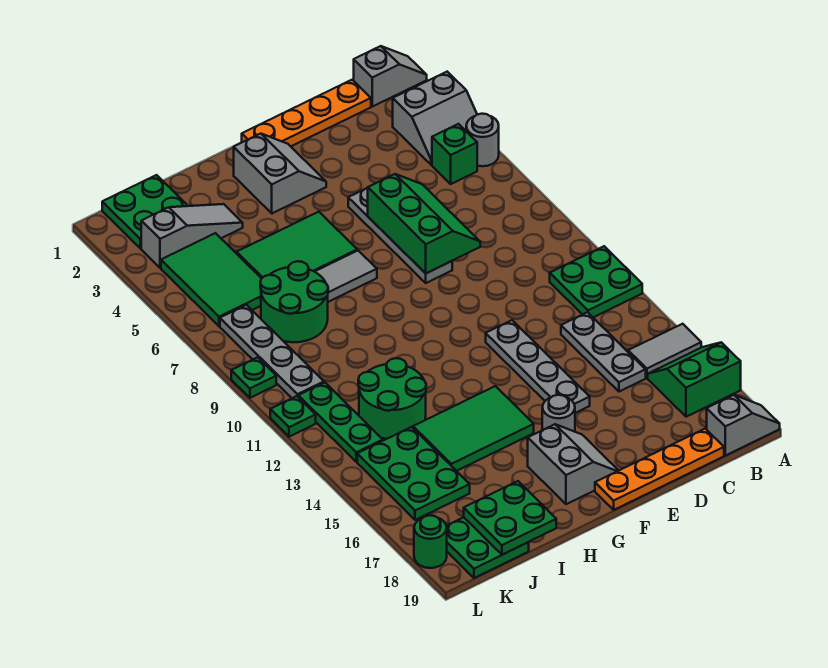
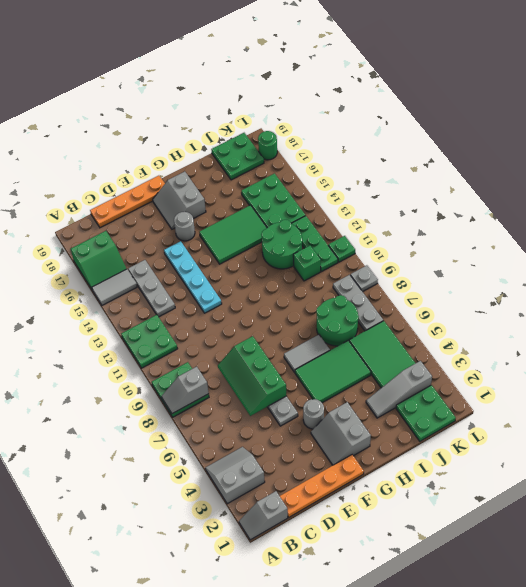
grey 1x1 round brick [466,114,499,166] -> grey 1x1 round brick moved to [303,399,324,429]
grey 1x2 slope [707,395,780,455] -> grey 1x2 slope moved to [162,367,209,414]
green 1x1 brick [432,124,477,184] -> green 1x1 brick moved to [293,246,321,281]
grey 1x4 plate [486,320,590,413] -> cyan 1x4 plate [164,241,222,313]
green 2x2 plate [464,481,556,555] -> green 2x2 plate moved to [152,362,209,417]
grey 1x4 plate [220,305,324,398] -> grey 1x3 plate [333,275,383,331]
green 1x1 plate [231,357,276,398] -> grey 1x1 plate [350,265,378,292]

